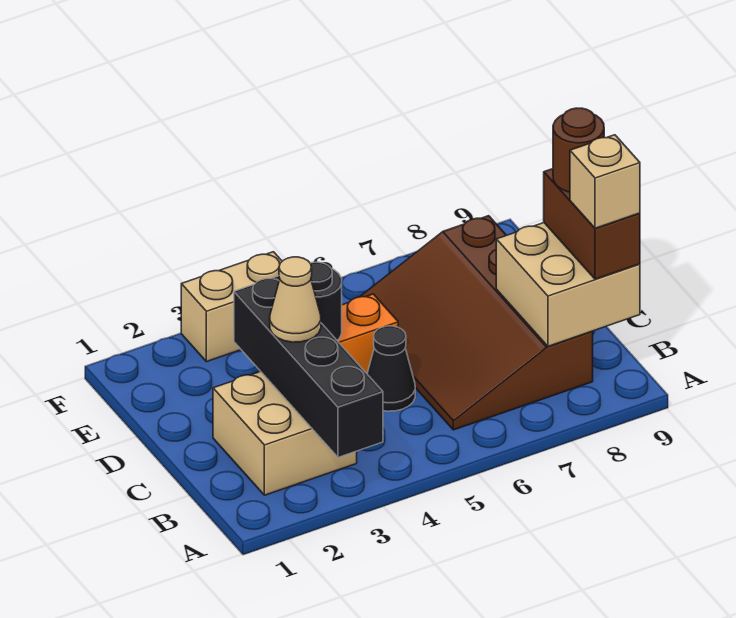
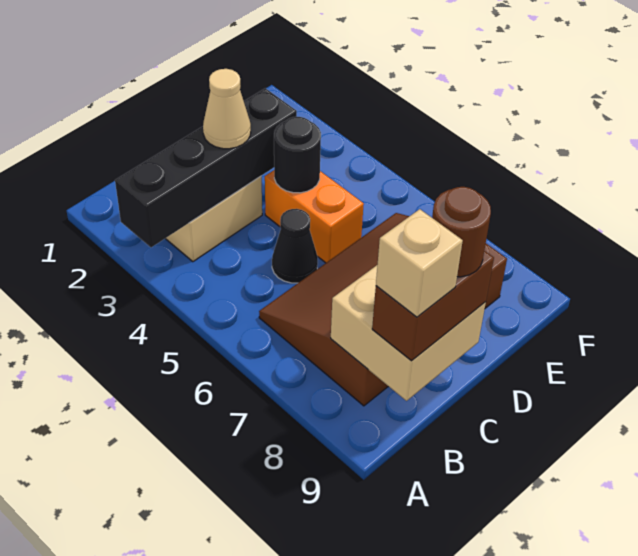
tan 1x2 brick [181,252,282,362] -> none

